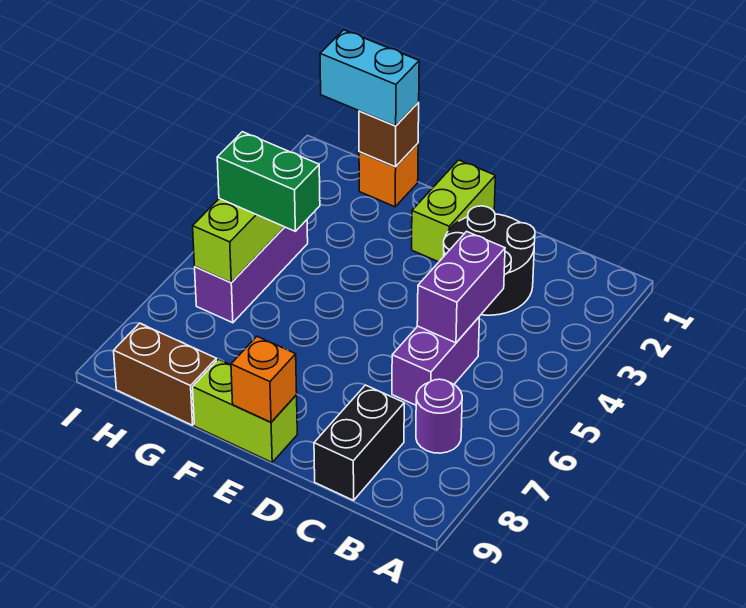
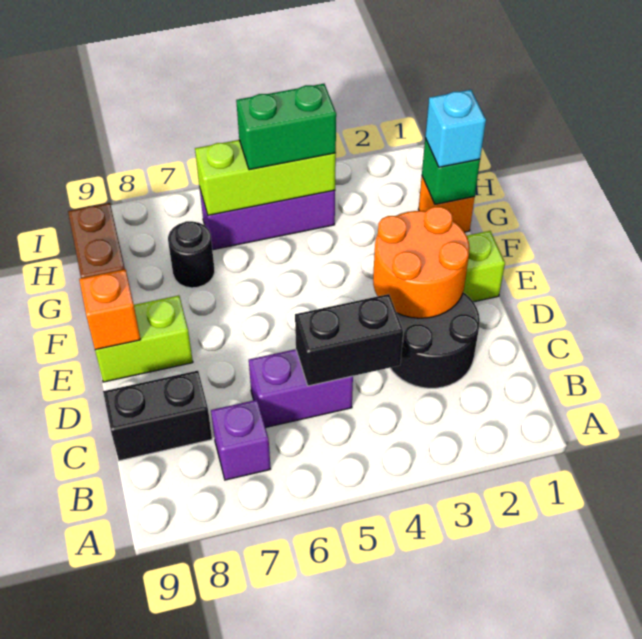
purple 1x1 round brick [416,379,462,453] -> purple 1x1 brick [211,400,271,480]
purple 1x2 brick [417,231,505,343] -> black 1x2 brick [295,294,403,386]
none -> orange 2x2 round brick [373,207,470,318]
lime 1x2 brick [193,359,297,462] -> lime 1x2 brick turned to [95,296,193,382]
brown 1x1 brick [359,103,419,167] -> green 1x1 brick [422,138,480,204]
cyan 1x2 brick [320,30,419,126] -> cyan 1x1 brick [425,90,486,167]
green 1x2 brick [217,132,320,231] -> green 1x2 brick turned to [236,84,336,170]
none -> black 1x1 round brick [168,221,215,288]

